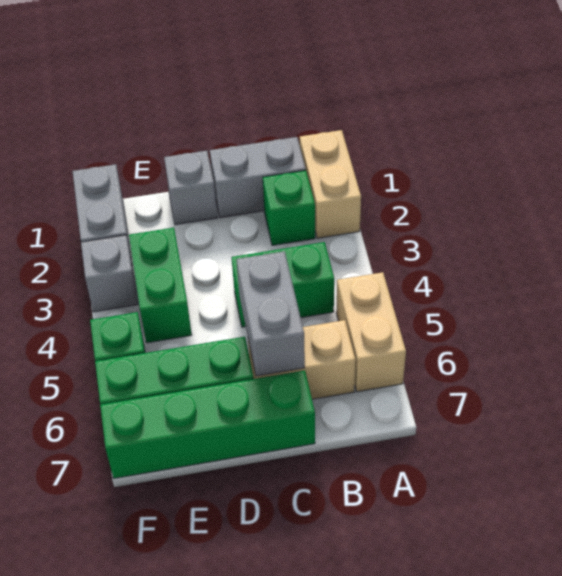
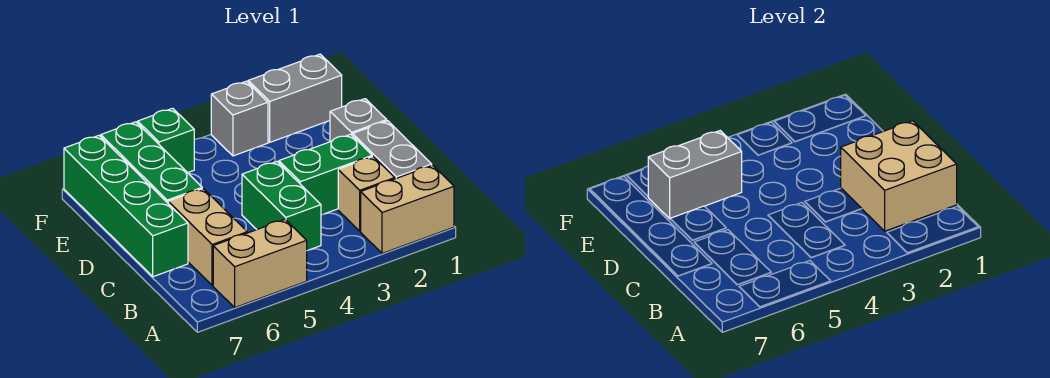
none -> tan 2x2 brick [841,121,957,231]
green 1x1 brick [263,170,315,245] -> tan 1x1 brick [338,157,395,231]
grey 1x2 brick [236,251,305,376] -> grey 1x2 brick moved to [648,131,742,219]
green 1x2 brick [129,228,192,343] -> green 1x2 brick moved to [279,134,372,215]

